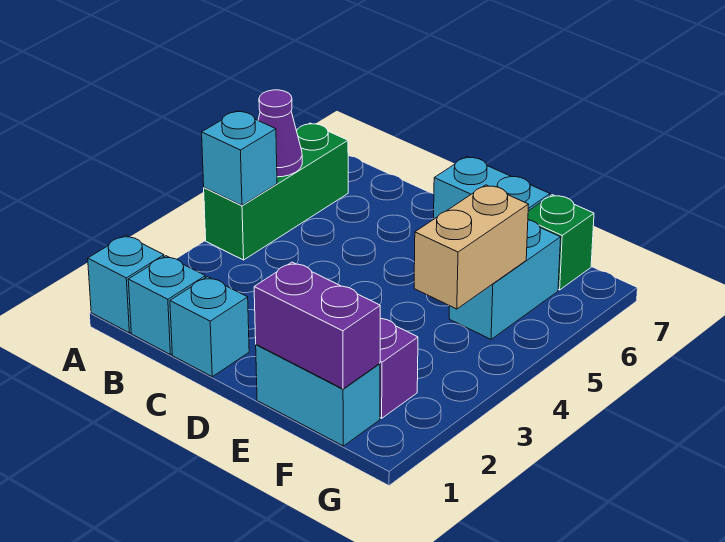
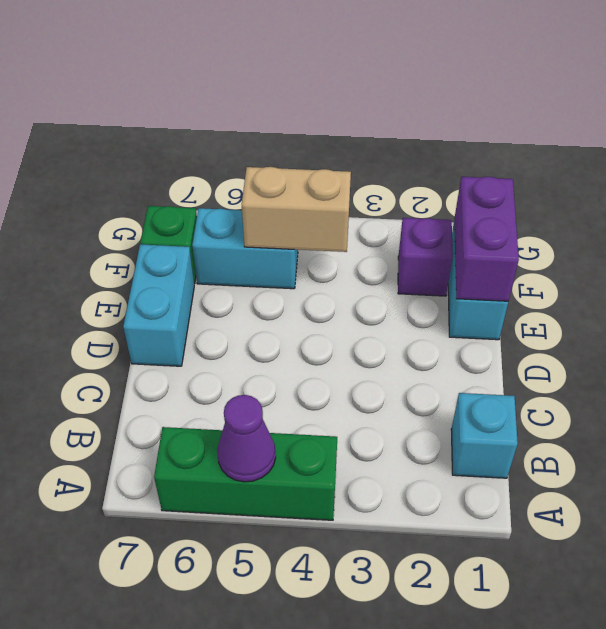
cyan 1x1 brick [88,235,164,333] -> none
cyan 1x1 brick [202,111,277,205] -> none
cyan 1x1 brick [170,277,249,377] -> none

